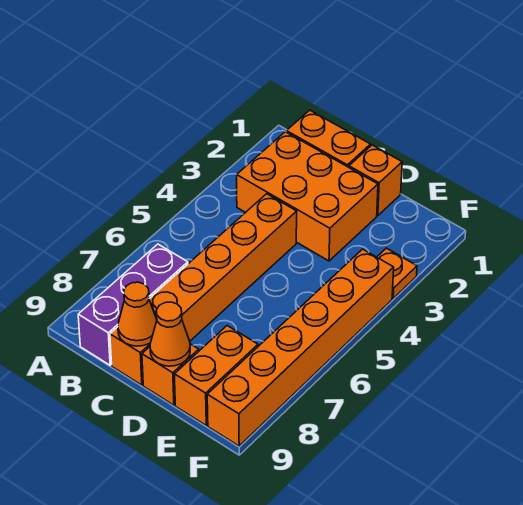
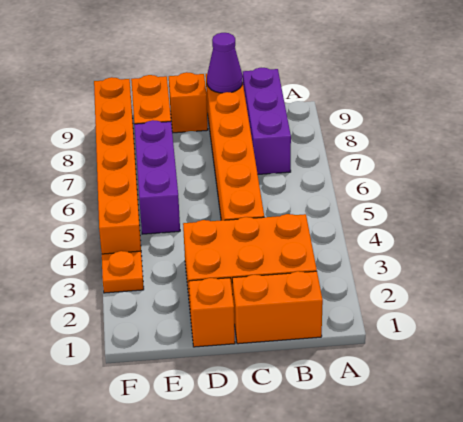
orange 1x1 cone [118,282,157,346] -> purple 1x1 cone [207,33,243,93]
orange 1x1 cone [150,302,190,366] -> none
none -> purple 1x3 brick [134,120,180,234]

